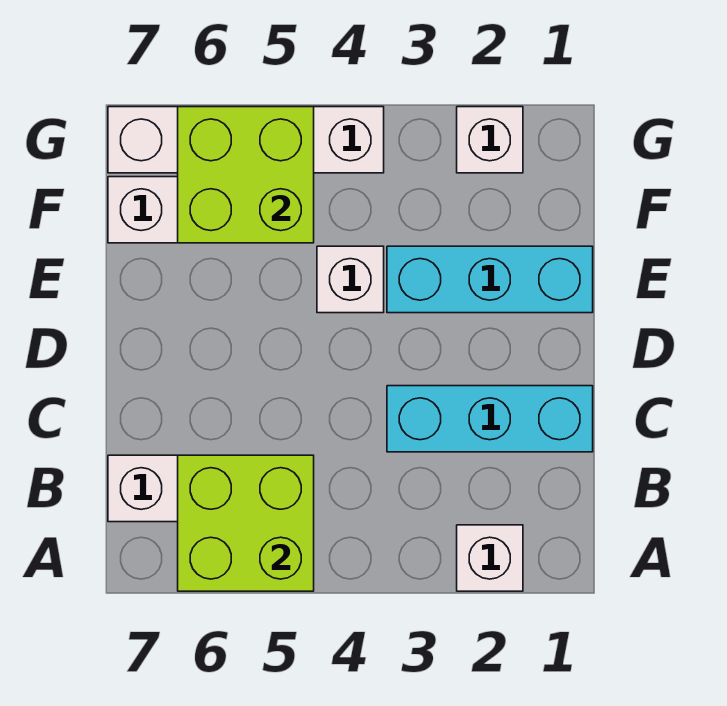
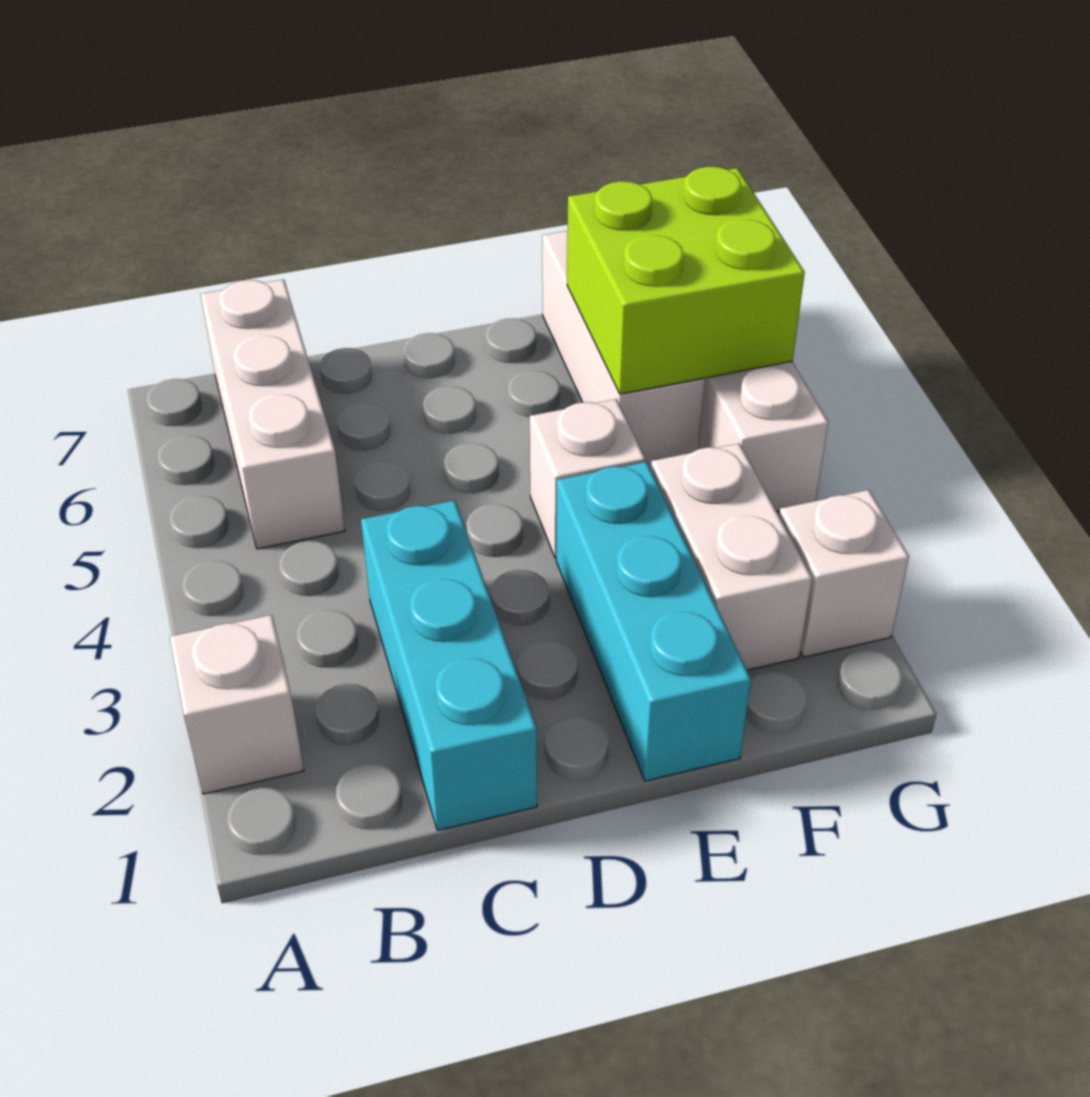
lime 2x2 brick [178,455,314,591] -> none
none -> white 1x2 brick [651,443,812,670]

